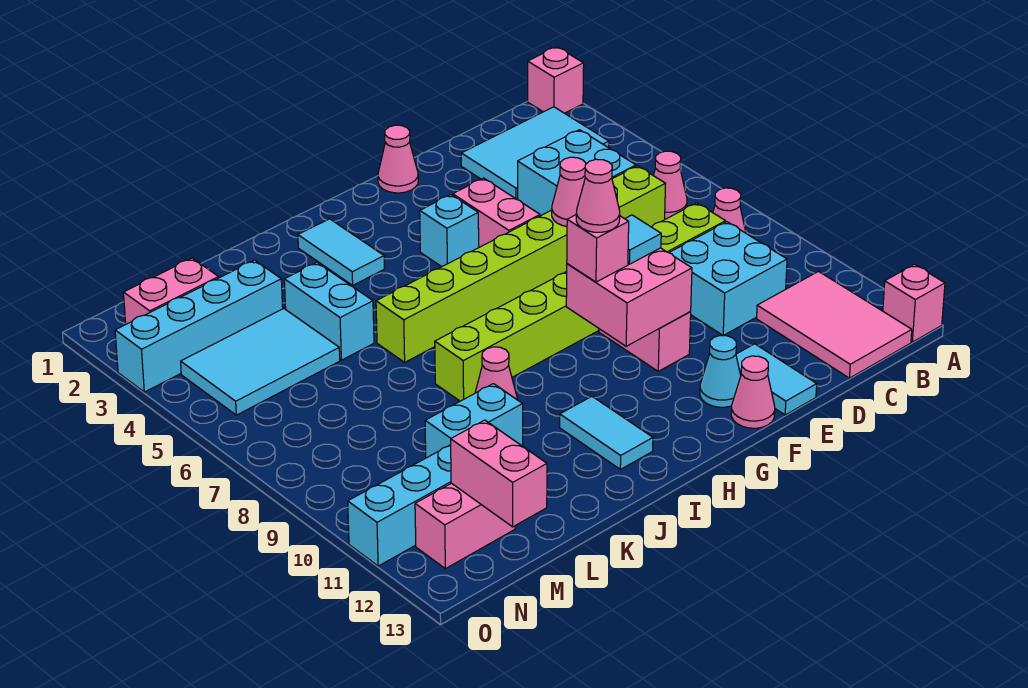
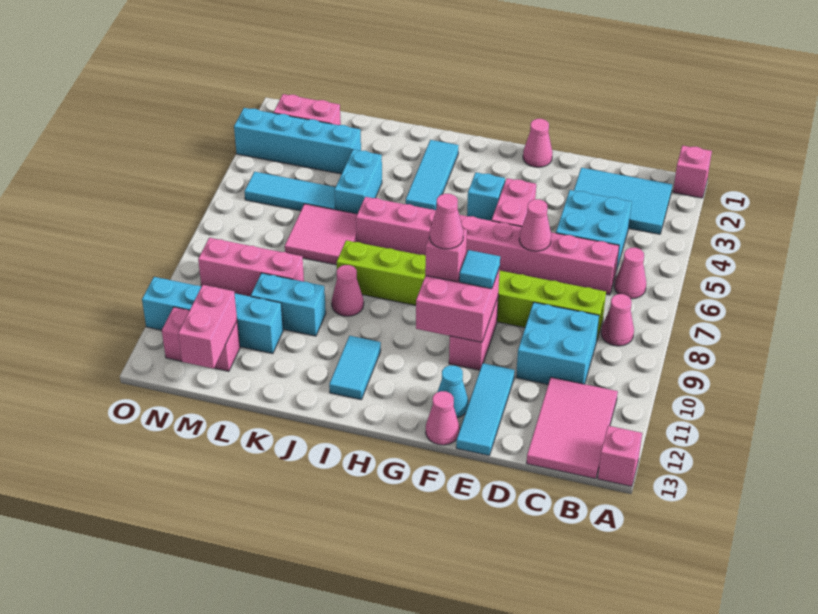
lime 1x8 brick [376,166,666,362] -> pink 1x8 brick [356,197,619,295]
cyan 1x2 tile [736,344,817,415] -> cyan 1x3 tile [456,363,515,456]
cyan 1x2 tile [298,219,384,285] -> cyan 1x3 tile [406,140,459,210]
none -> pink 2x2 tile [285,204,357,265]
cyan 2x3 tile [181,309,340,415] -> cyan 1x3 tile [244,172,335,211]
none -> pink 1x3 brick [198,238,304,296]

